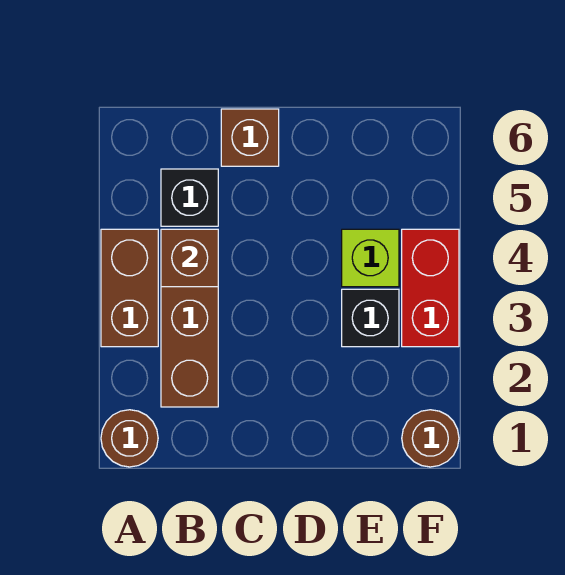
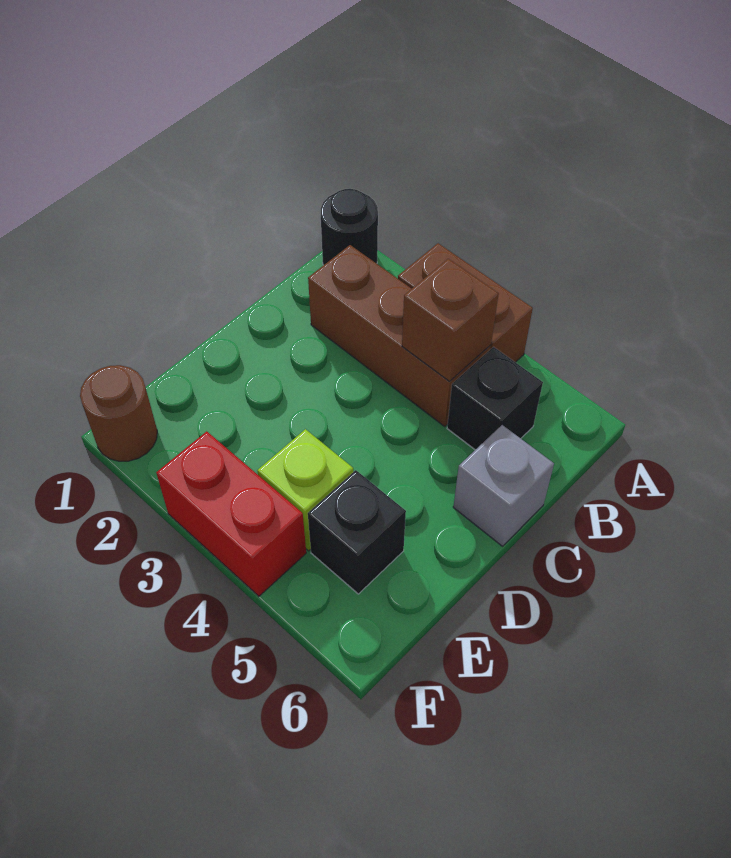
brown 1x1 round brick [101,410,158,467] -> black 1x1 round brick [321,189,378,265]
brown 1x1 brick [221,109,279,166] -> grey 1x1 brick [453,425,554,546]
black 1x1 brick [342,289,399,347] -> black 1x1 brick moved to [308,470,406,594]

